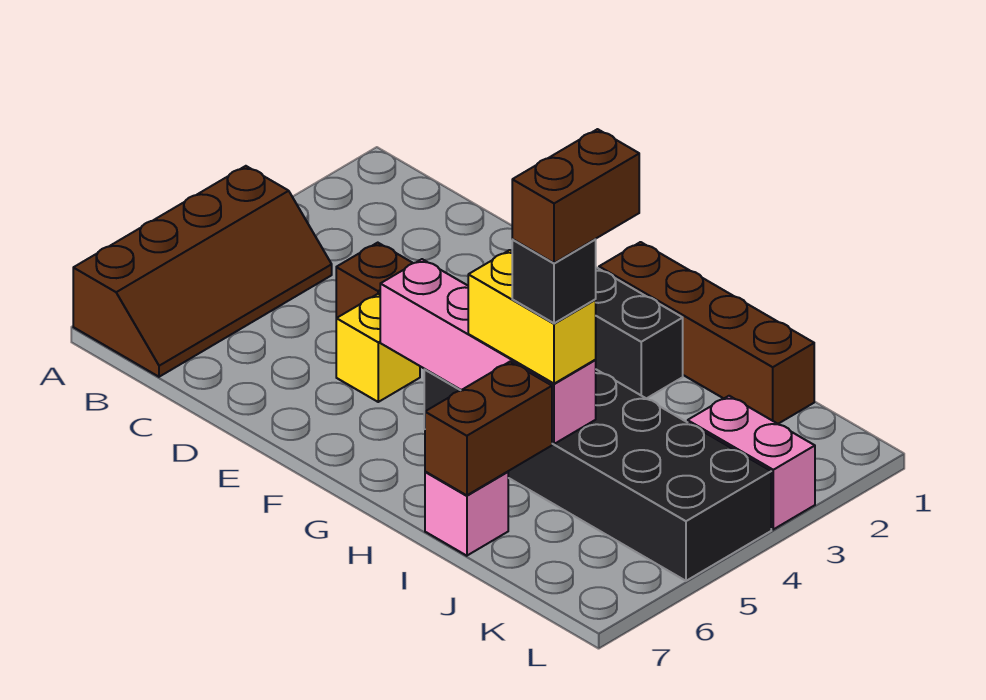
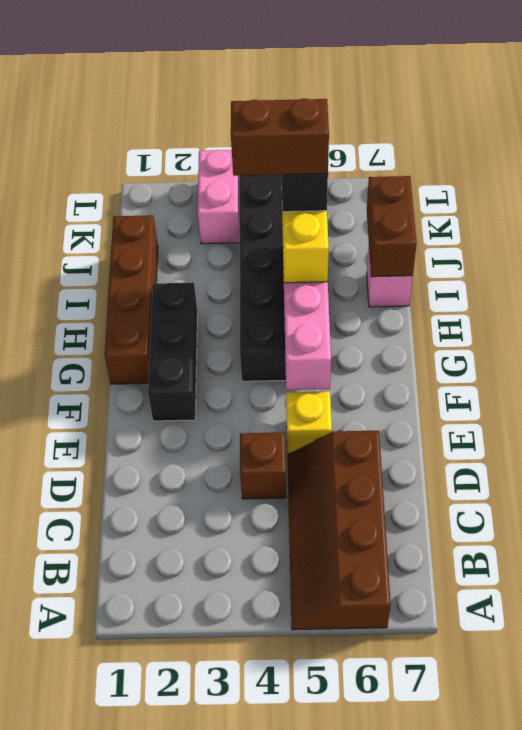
brown 2x4 slope [73,166,332,377] -> brown 2x4 slope turned to [287,431,391,630]
brown 1x2 brick [425,362,552,495] -> brown 1x2 brick turned to [367,176,417,277]

